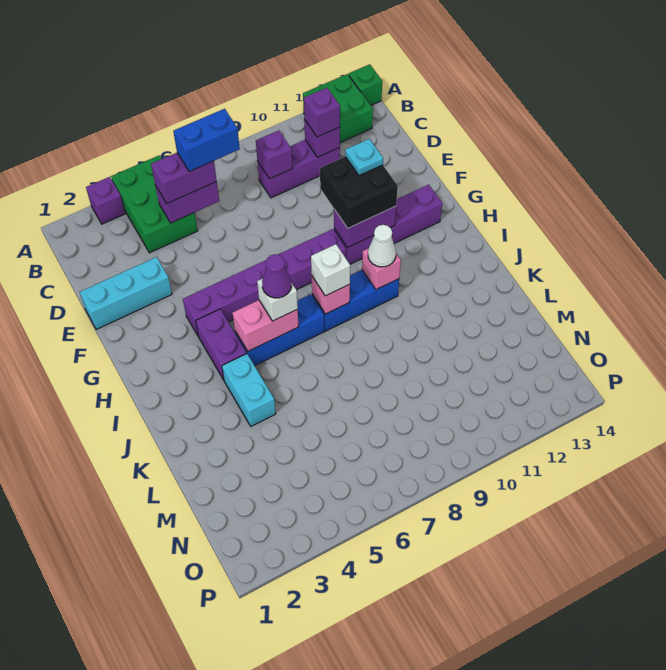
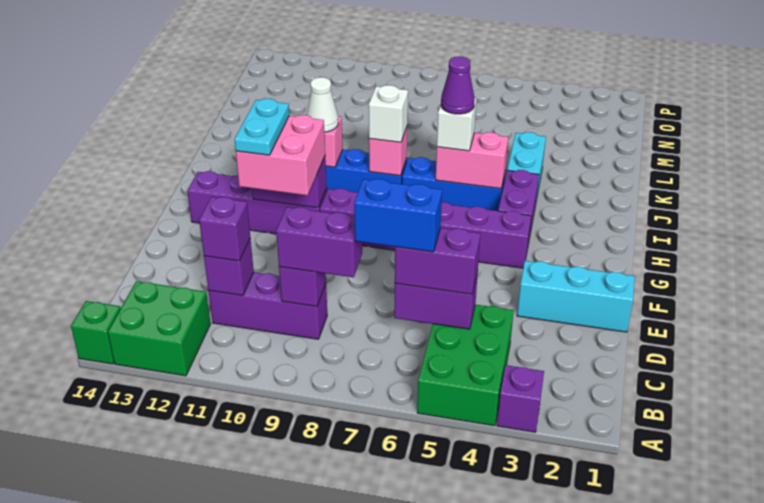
none -> purple 1x2 brick [276,207,362,277]
black 2x2 brick [320,157,398,228] -> pink 2x2 brick [236,115,325,196]
cyan 1x1 plate [345,139,383,176] -> cyan 1x2 plate [234,99,289,155]

